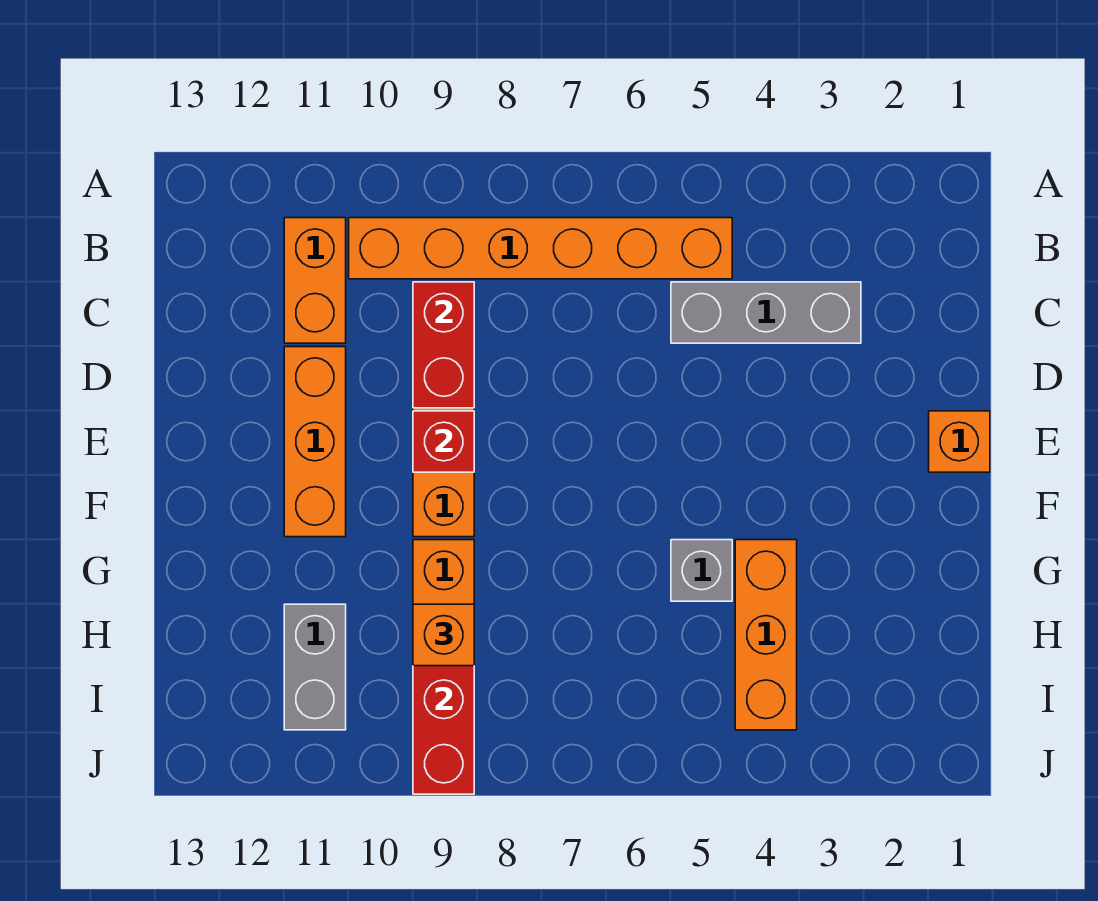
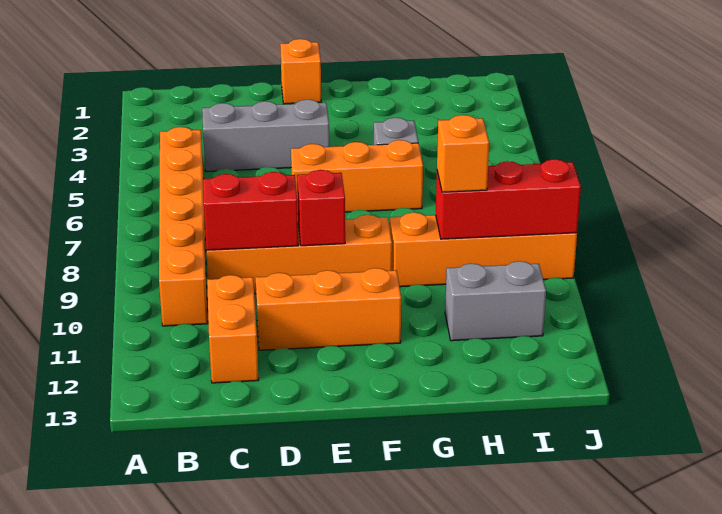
orange 1x2 brick [284,218,346,343] -> orange 1x2 brick turned to [207,275,259,383]
grey 1x3 brick [671,282,861,343] -> grey 1x3 brick turned to [202,100,329,172]
orange 1x3 brick [735,540,797,730] -> orange 1x3 brick moved to [291,140,423,212]

